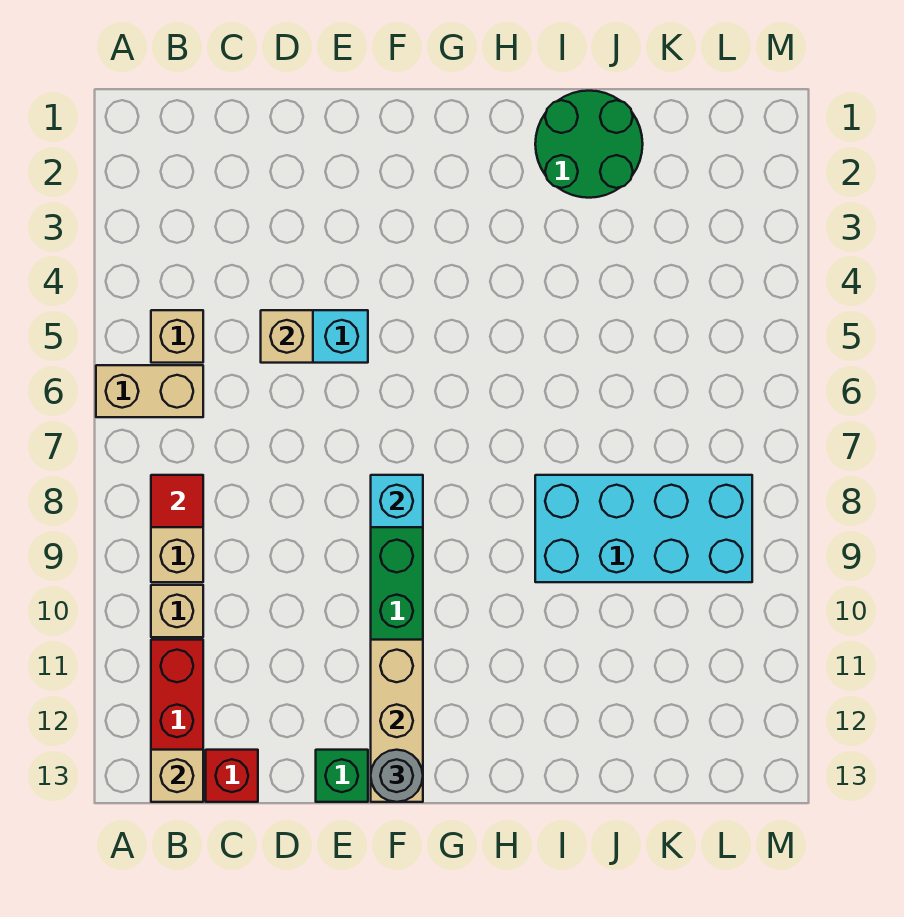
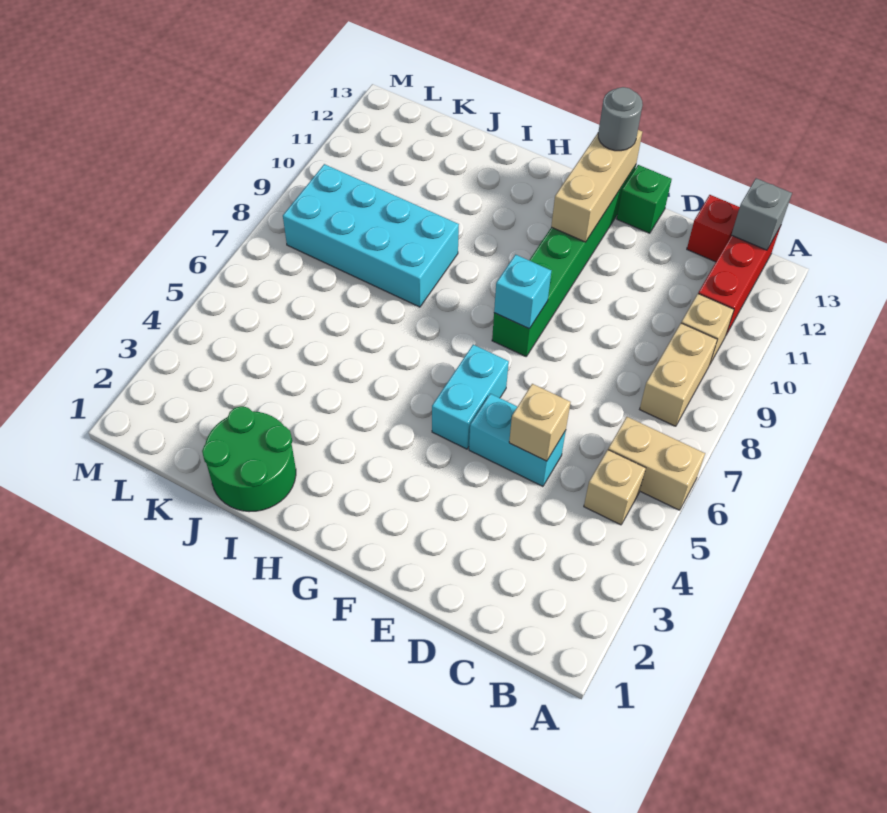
red 1x1 tile [151,475,203,527] -> none
tan 1x1 brick [151,750,203,802] -> grey 1x1 brick [732,178,792,250]
none -> cyan 1x2 brick [432,345,509,449]

